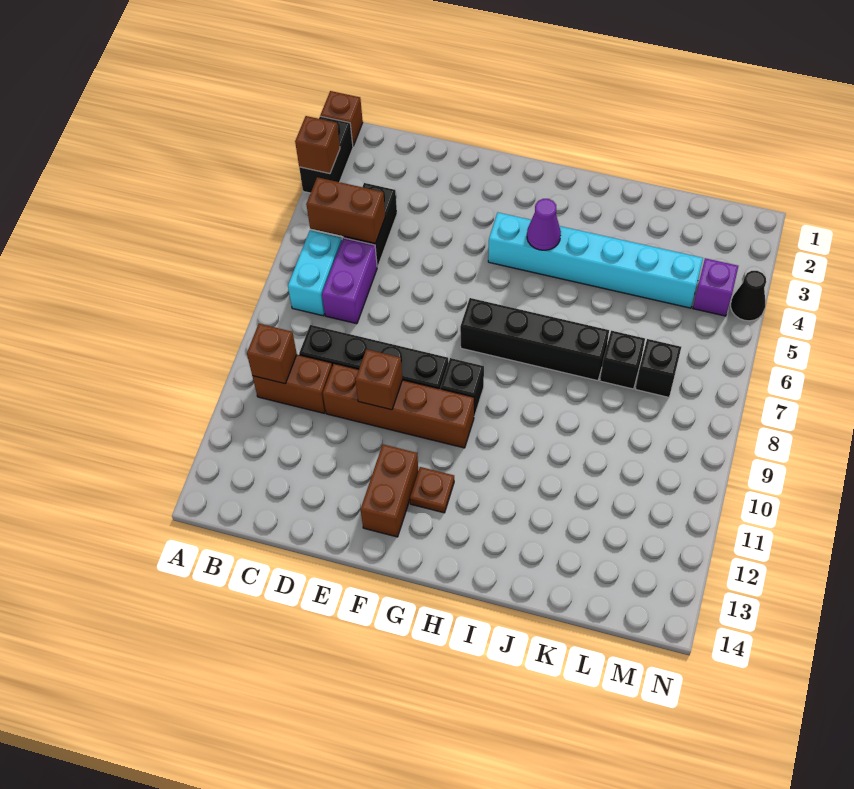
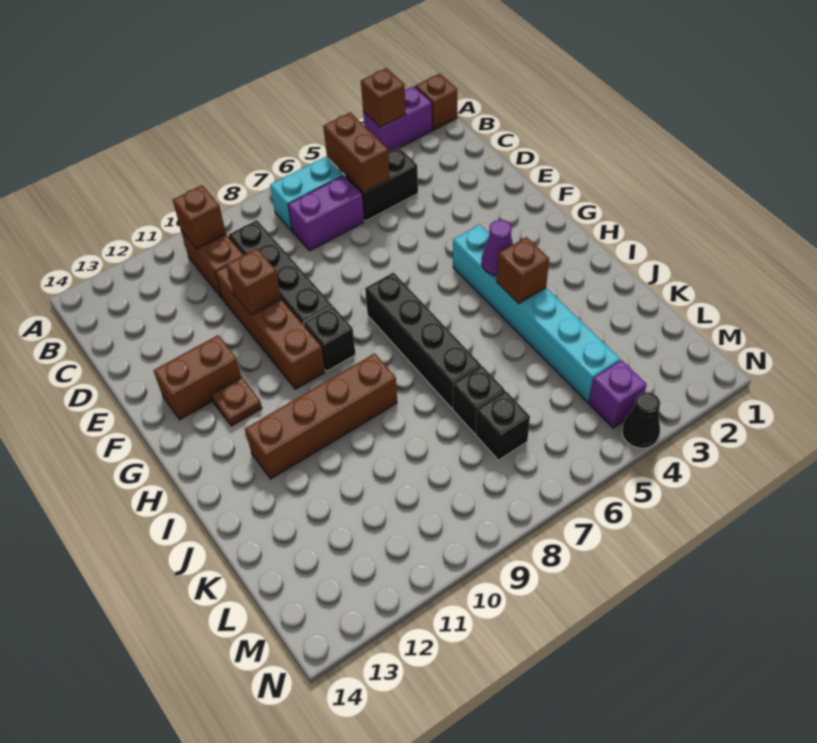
black 1x2 brick [299,116,353,193] -> purple 1x2 brick [363,86,432,152]
none -> brown 1x1 brick [497,237,549,304]
none -> brown 1x4 brick [245,353,397,479]

